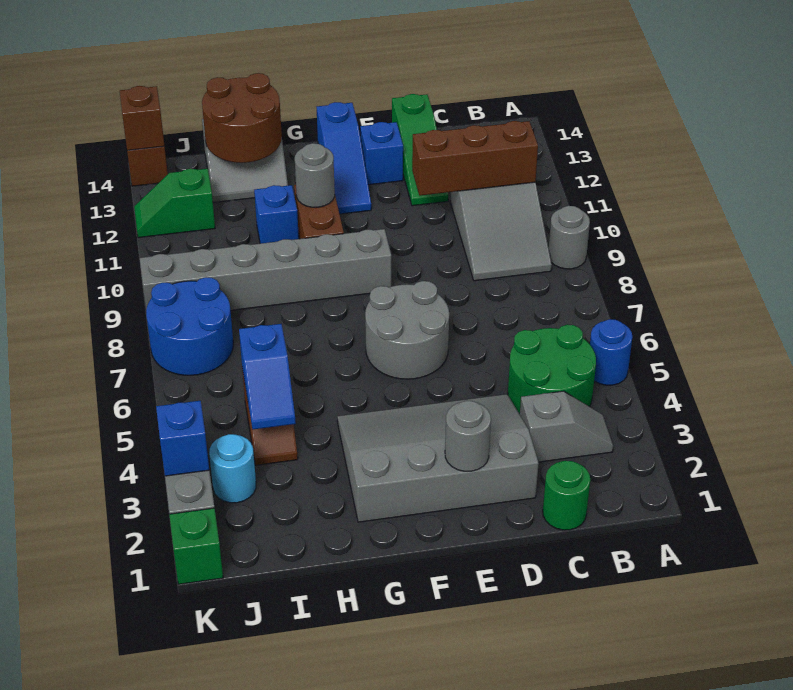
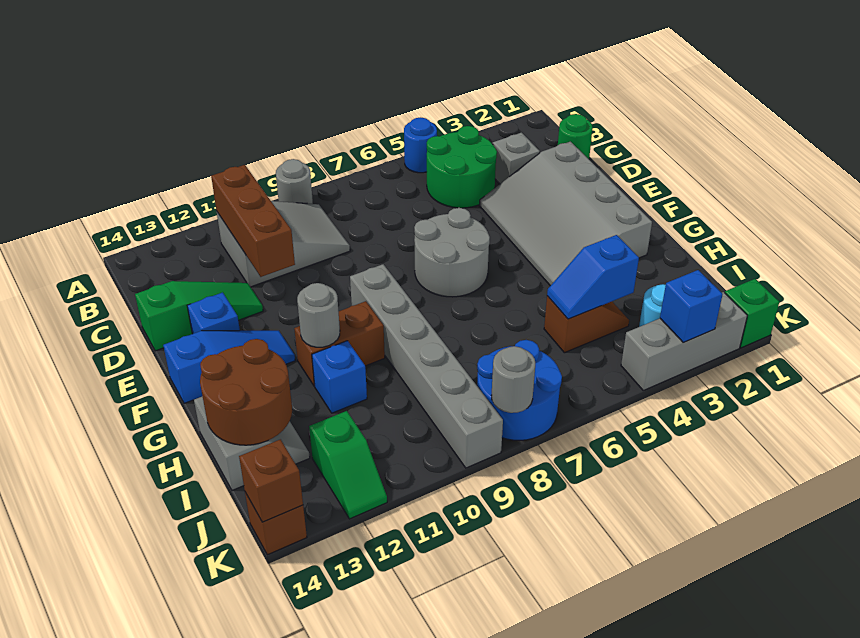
grey 1x1 round brick [445,401,491,471] -> grey 1x1 round brick moved to [491,346,535,413]
blue 1x2 slope [239,324,296,429] -> blue 1x2 slope turned to [547,235,639,319]

